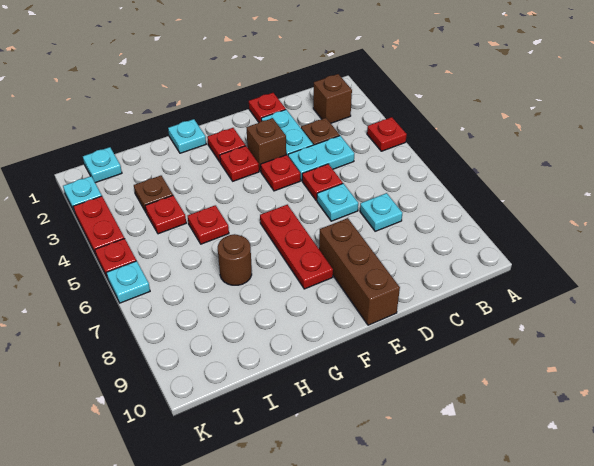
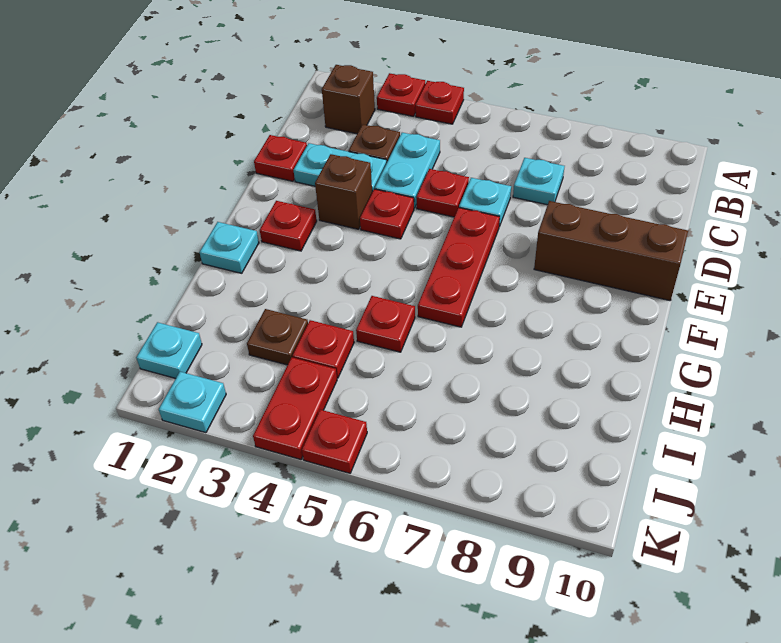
red 1x1 plate [220,146,259,181] -> red 1x1 plate moved to [377,73,425,116]
red 1x3 plate [260,205,333,289] -> red 1x3 plate turned to [418,208,500,327]
brown 1x1 round brick [218,234,252,285] -> none
red 1x2 plate [73,196,124,255] -> red 1x2 plate turned to [253,357,337,459]
cyan 1x1 plate [106,261,150,303] -> none

